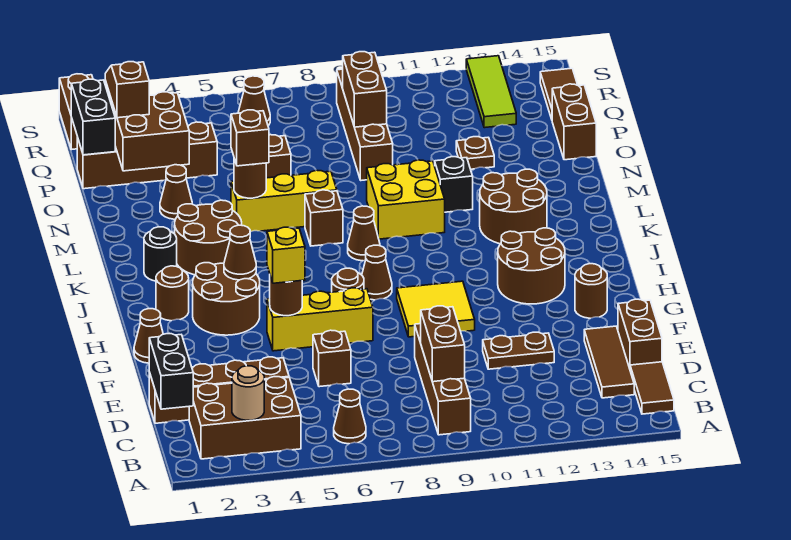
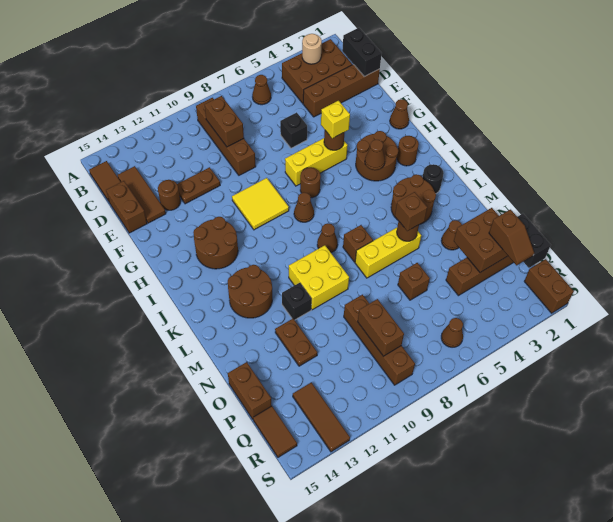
brown 1x1 brick [313,330,351,387] -> black 1x1 brick [280,112,307,148]
brown 1x1 round brick [575,264,607,318] -> brown 1x1 round brick moved to [158,180,180,210]
brown 1x1 plate [456,137,494,169] -> brown 1x2 plate [275,319,317,366]
lime 1x3 tile [466,56,516,128] -> brown 1x3 tile [293,382,350,452]

